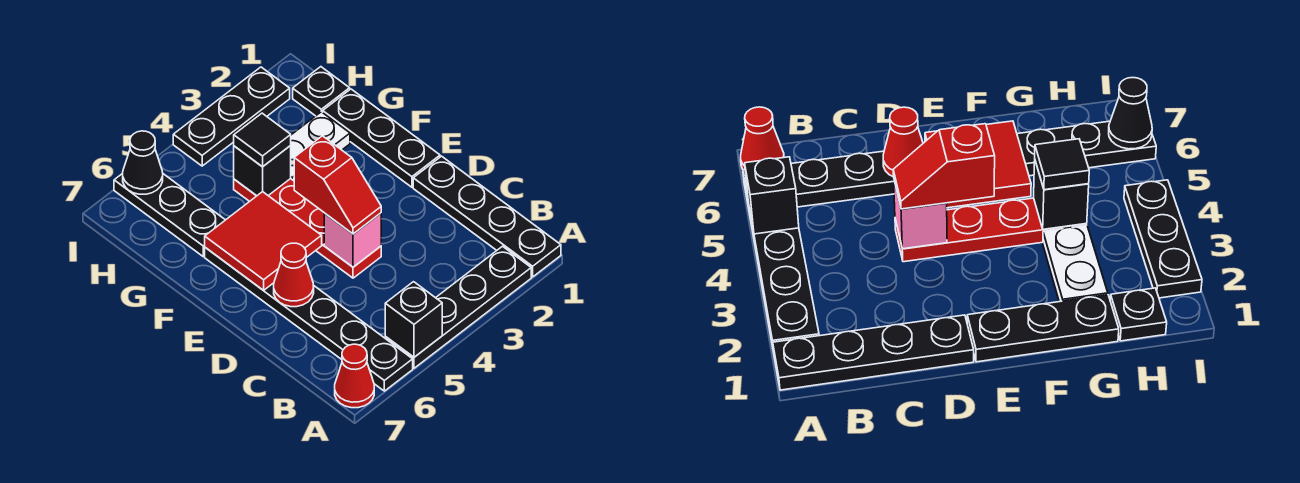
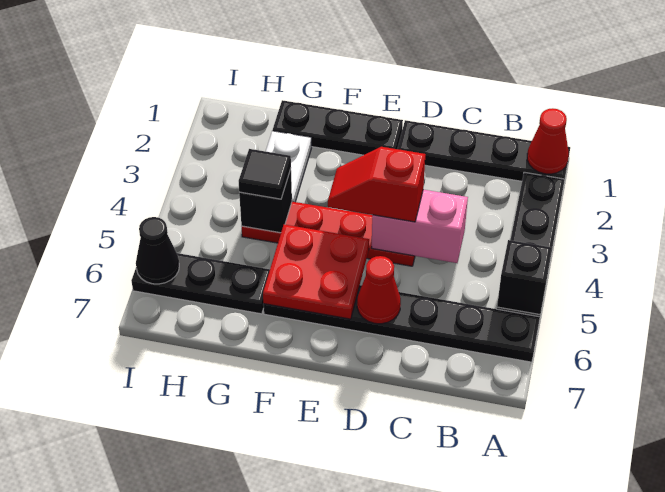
red 1x1 cone [335,344,374,408] -> red 1x1 cone moved to [527,108,569,174]
pink 1x1 brick [324,213,381,267] -> pink 1x2 brick [372,190,468,263]
red 1x2 slope [294,136,381,234] -> red 1x2 slope turned to [328,147,426,222]
red 2x2 tile [205,192,322,290] -> red 2x2 plate [263,224,369,319]
black 1x1 plate [293,67,350,116] -> none
black 1x3 plate [173,67,290,166] -> none

